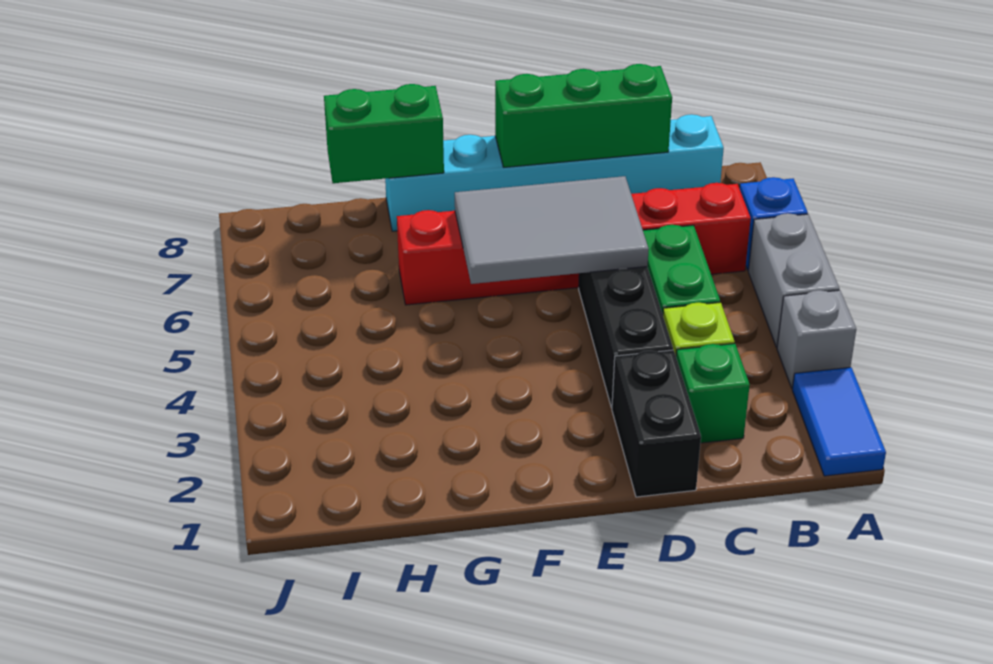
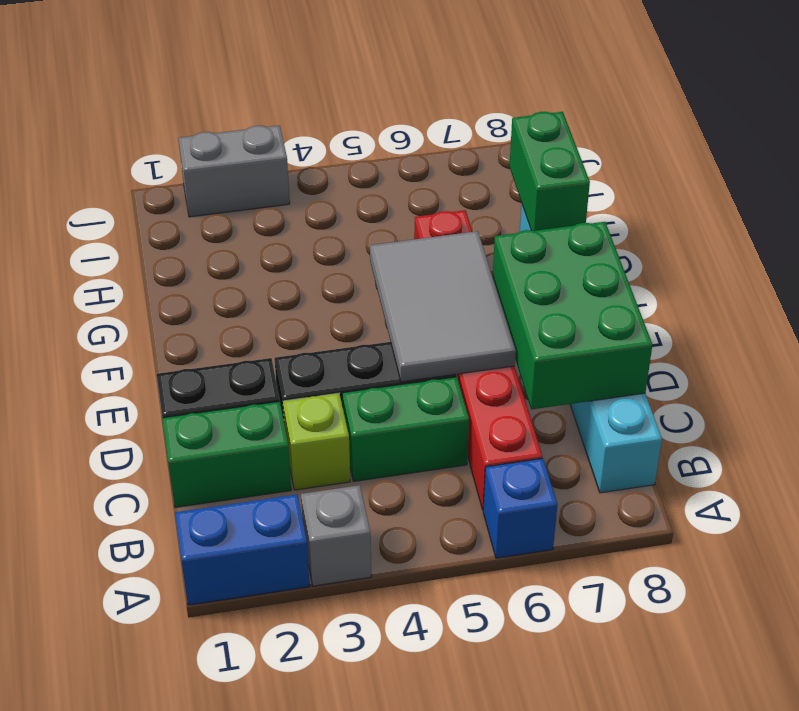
blue 1x2 tile [792,367,886,476] -> blue 1x2 brick [175,494,310,605]
grey 1x2 brick [748,213,839,347] -> grey 1x2 brick moved to [178,125,290,217]
green 1x1 brick [676,343,750,443] -> green 1x2 brick [162,402,291,507]
green 1x3 brick [495,64,672,167] -> green 2x3 brick [493,222,652,409]

